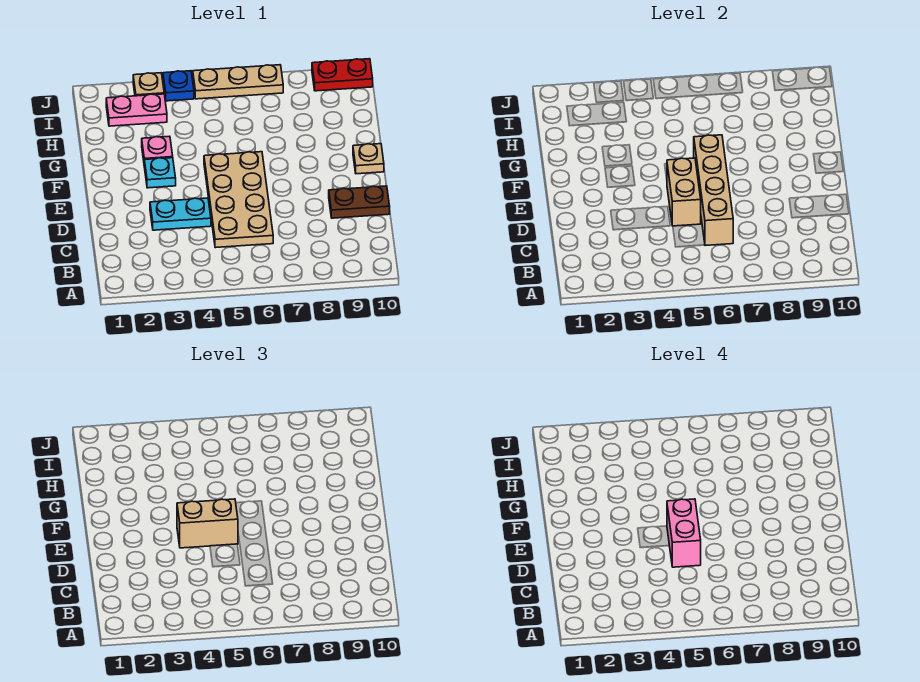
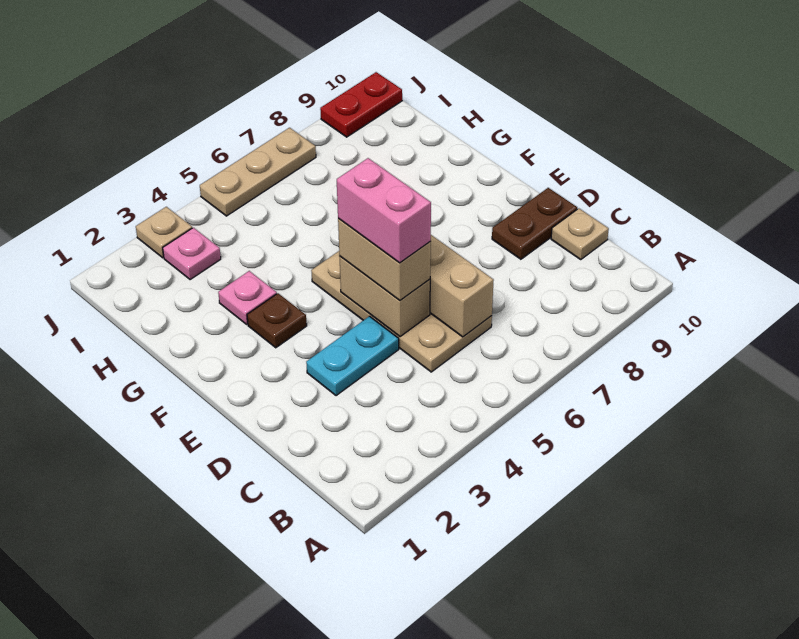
tan 1x2 brick [177,499,238,548] -> tan 1x2 brick turned to [338,219,431,300]
cyan 1x1 plate [144,158,176,188] -> brown 1x1 plate [247,293,307,348]
tan 1x1 plate [353,144,384,174] -> tan 1x1 plate moved to [551,208,609,259]
pink 1x2 plate [106,94,167,126] -> pink 1x1 plate [163,228,221,280]
blue 1x1 plate [163,71,194,101] -> none

